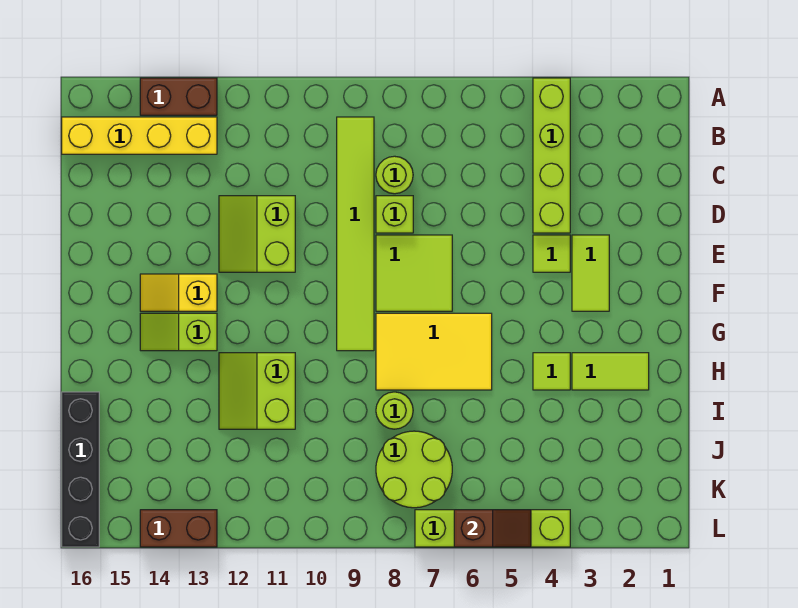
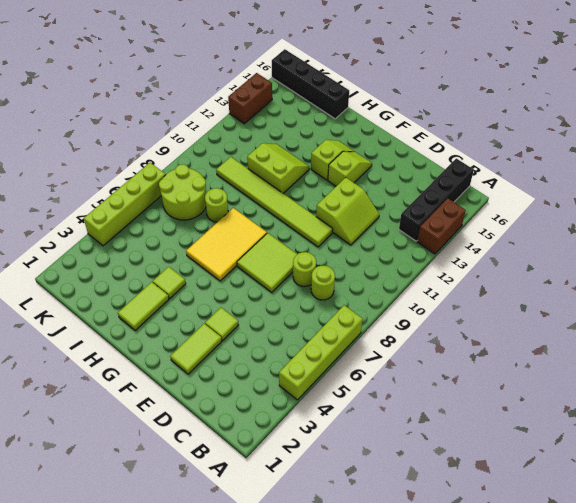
lime 1x4 brick [533,78,570,233] -> lime 1x4 brick turned to [279,305,363,400]
lime 1x6 tile [337,117,374,351] -> lime 1x6 tile moved to [216,157,333,247]
yellow 1x4 brick [62,117,217,154] -> black 1x4 brick [399,158,474,241]
lime 1x1 brick [376,196,413,233] -> lime 1x1 round brick [293,252,316,287]
lime 2x2 slope [219,196,295,272] -> lime 2x2 slope turned to [316,178,379,245]
lime 1x2 tile [572,235,609,311] -> lime 1x2 tile turned to [170,324,222,374]
yellow 1x2 slope [140,274,217,311] -> lime 1x2 slope [328,151,372,186]
brown 1x2 slope [454,510,531,547] -> none

